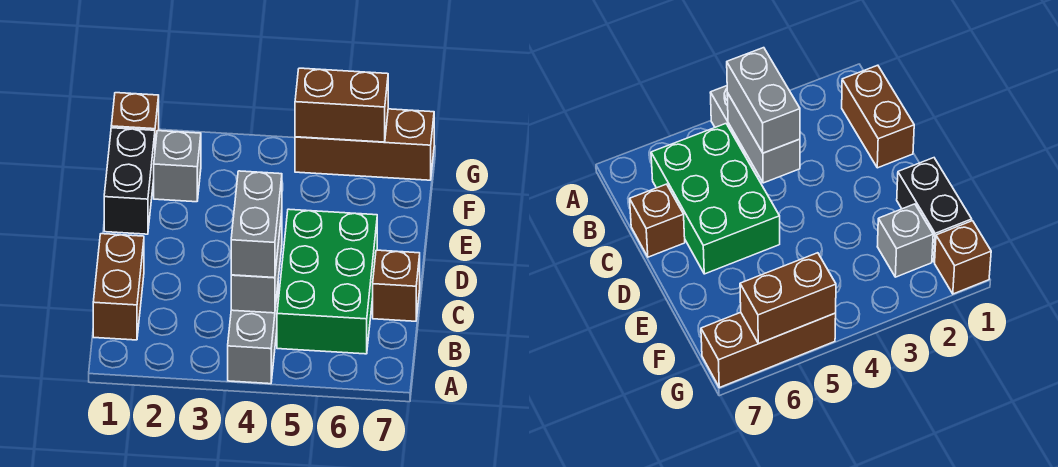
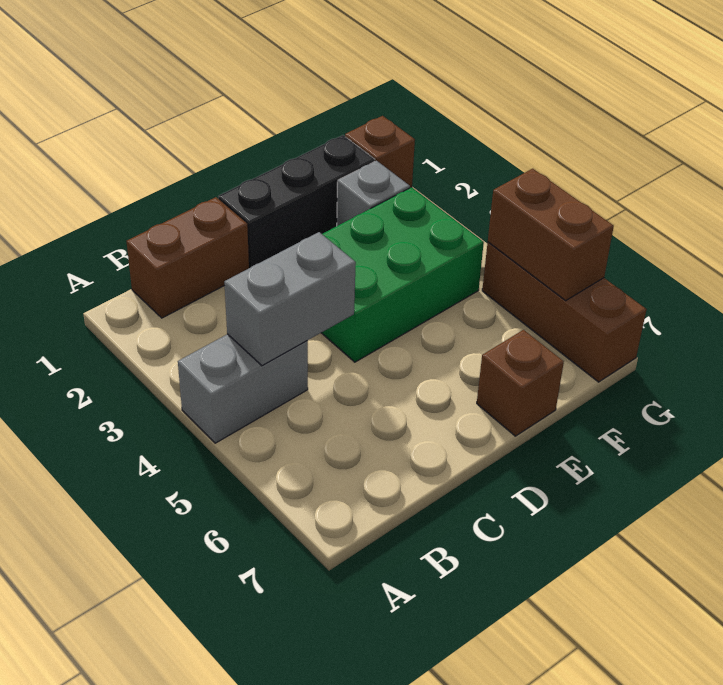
grey 1x2 brick [231,171,282,278] -> none
green 2x3 brick [277,209,377,354] -> green 2x3 brick moved to [321,187,484,362]
brown 1x1 brick [373,250,420,321] -> brown 1x1 brick moved to [477,330,564,436]
black 1x2 brick [104,128,155,234] -> black 1x3 brick [218,135,375,268]

